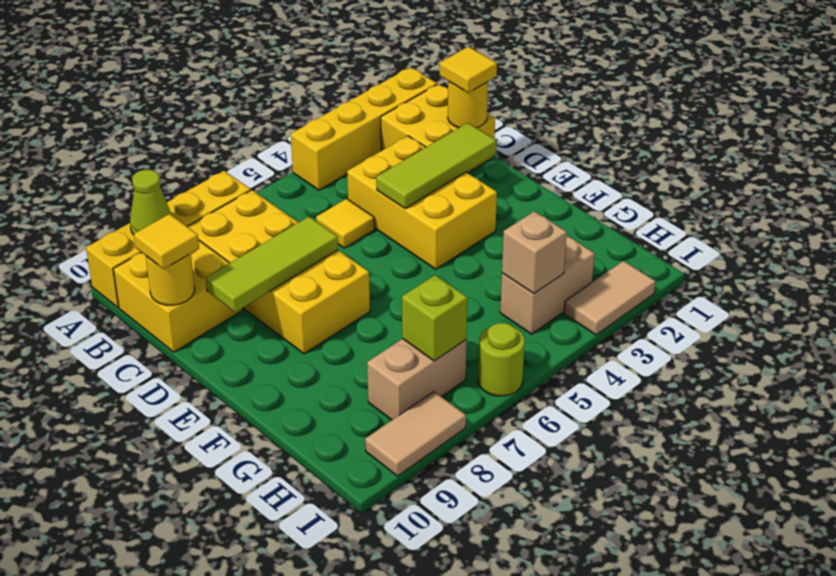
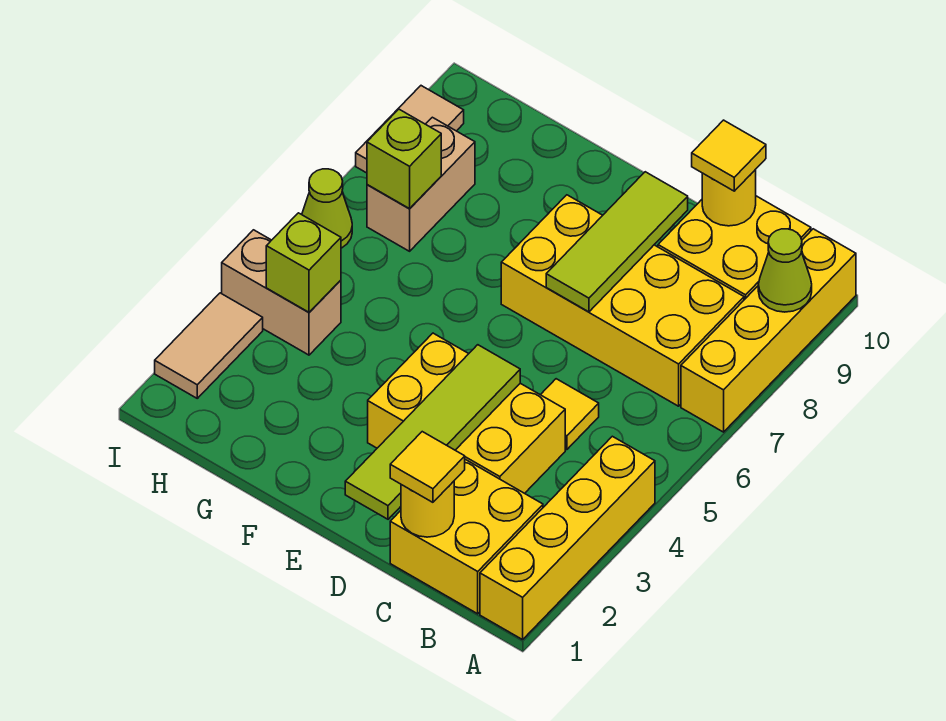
lime 1x3 tile [376,123,497,208] -> lime 1x4 tile [345,345,520,519]
tan 1x2 brick [500,236,595,334] -> tan 1x2 brick turned to [222,230,341,355]
tan 1x1 brick [502,211,567,294] -> lime 1x1 brick [266,213,341,312]
lime 1x1 round brick [478,323,525,396] -> lime 1x1 cone [302,169,352,248]

